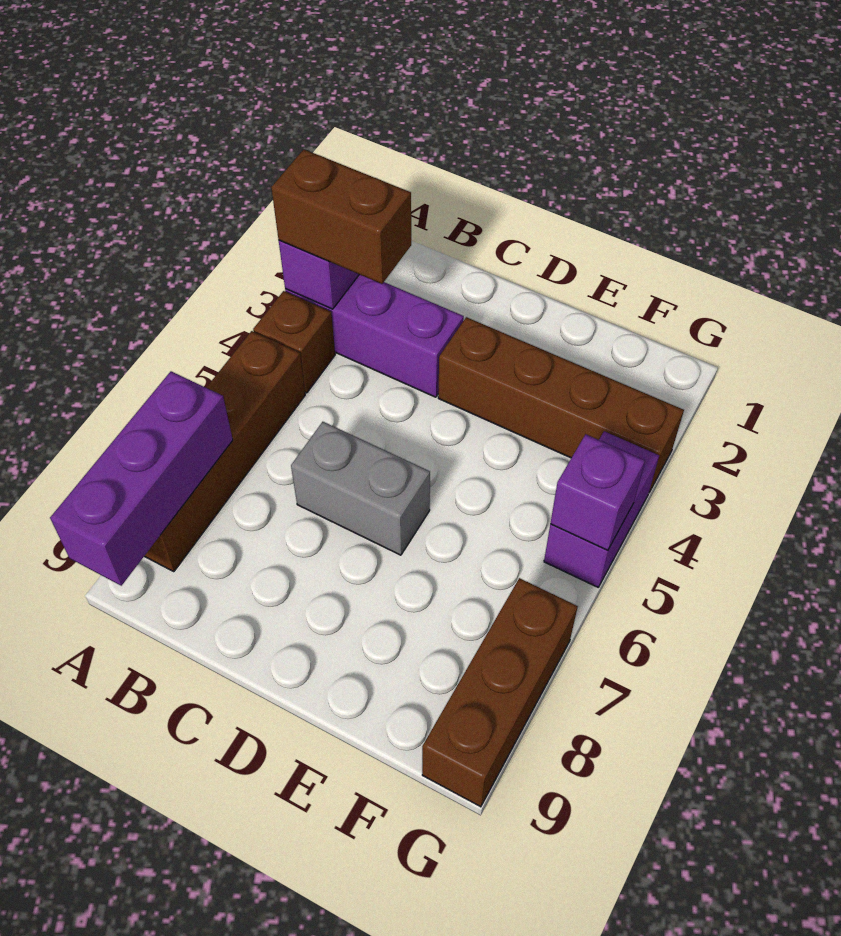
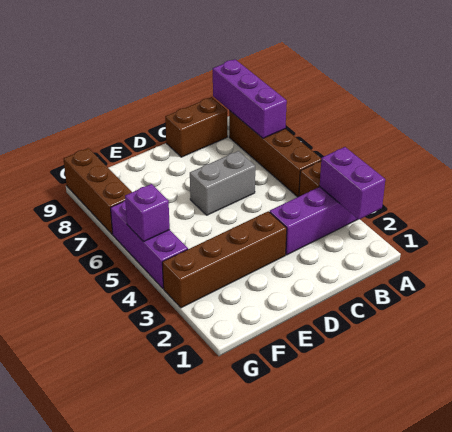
brown 1x2 brick [271,149,411,284] -> brown 1x2 brick moved to [165,97,227,157]
purple 1x2 brick [544,431,659,587] -> purple 1x3 brick [111,201,188,288]

